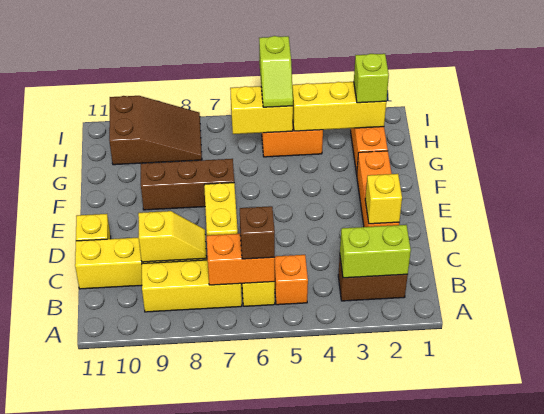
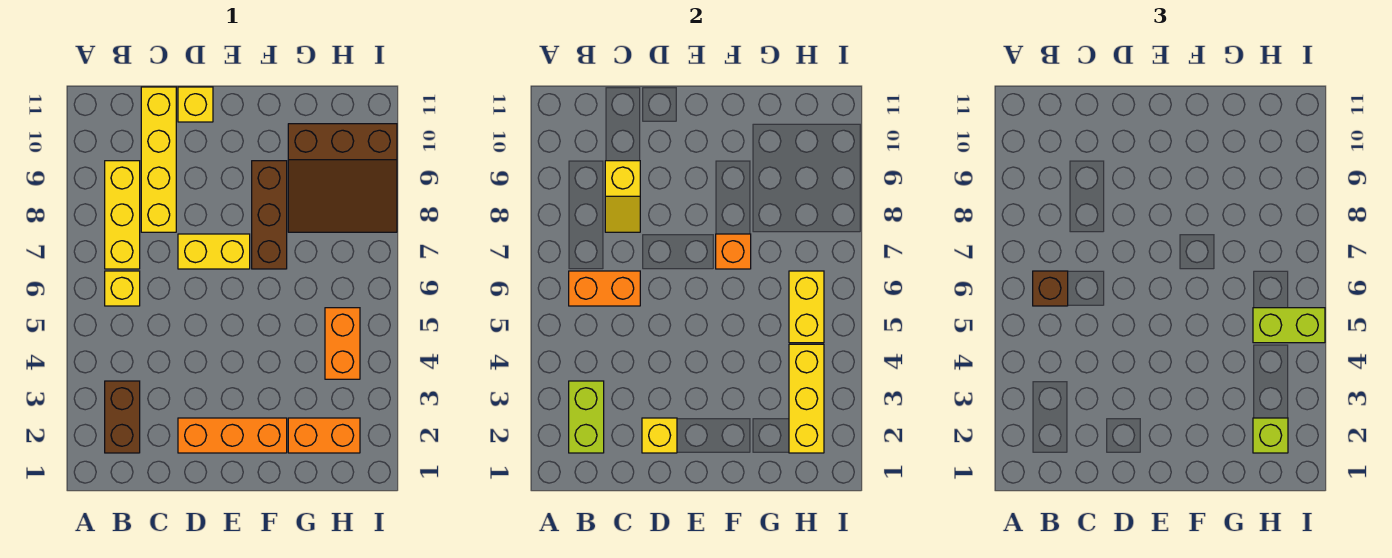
orange 1x1 brick [274,255,308,305] -> orange 1x1 brick moved to [716,234,751,269]
orange 1x2 brick [207,234,275,285] -> orange 1x2 brick turned to [569,271,640,306]
lime 1x2 slope [259,36,293,107] -> lime 1x2 brick [1253,308,1325,343]
brown 2x3 slope [109,96,202,165] -> brown 3x3 slope [288,124,397,232]

